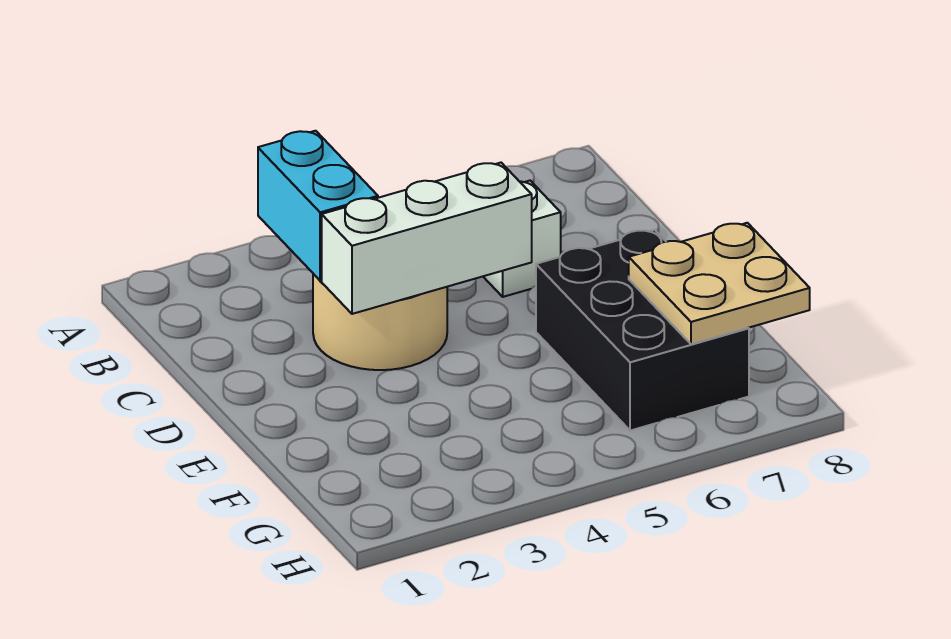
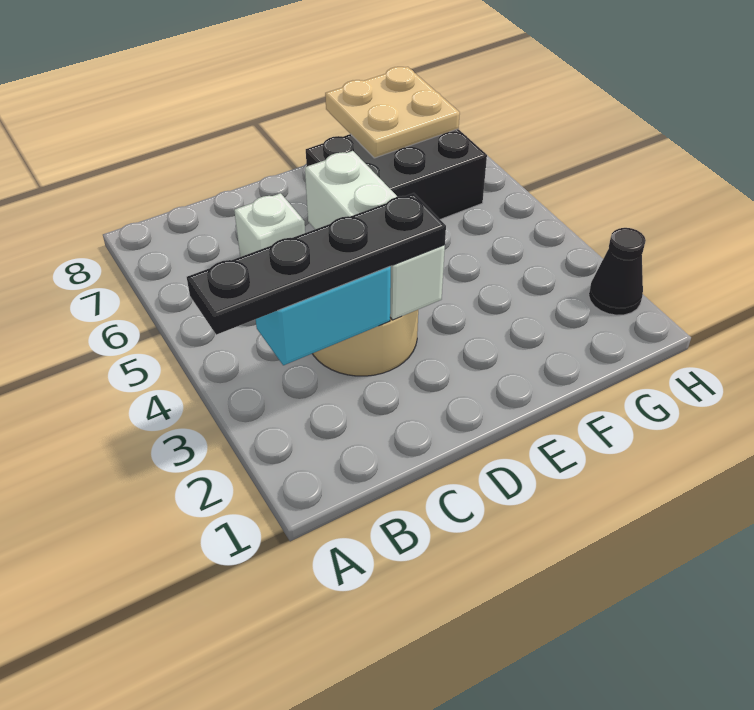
none -> black 1x4 plate [187,193,446,335]
none -> black 1x1 cone [589,228,646,315]

